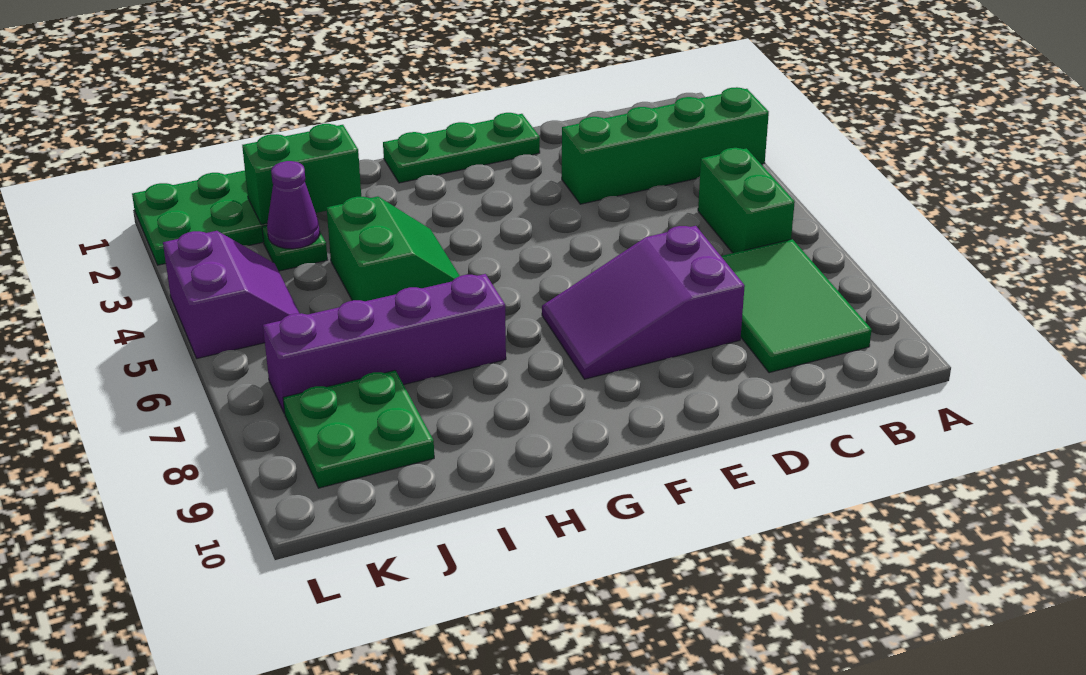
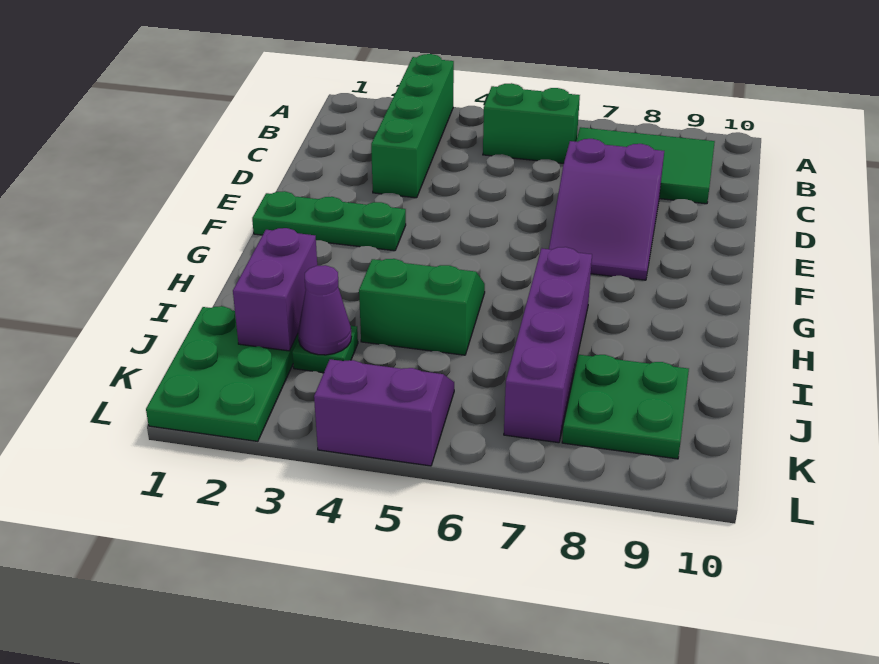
green 1x3 plate [383,113,540,183] -> green 1x3 plate turned to [252,191,406,251]
green 1x2 brick [242,124,361,225] -> purple 1x2 brick [233,228,317,351]

